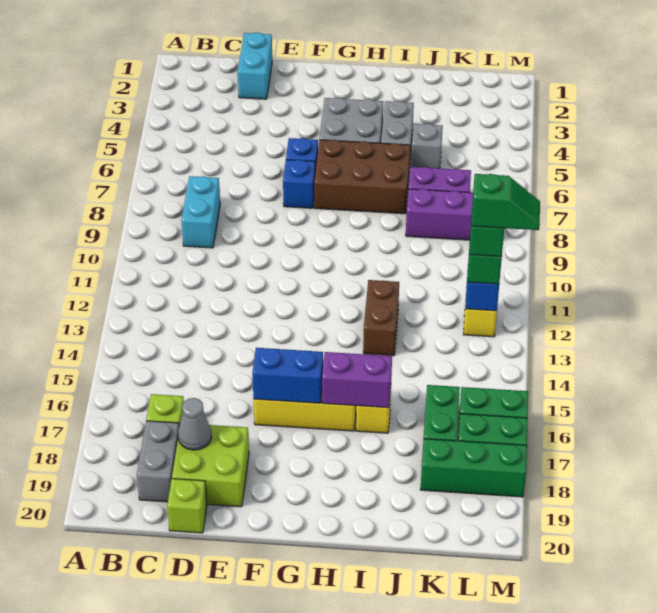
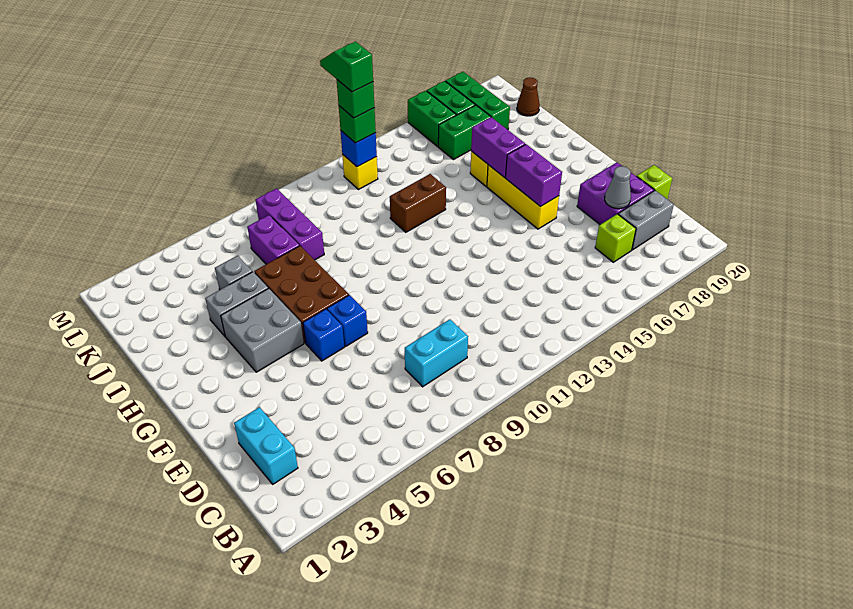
cyan 1x2 brick [238,33,272,99] -> cyan 1x2 brick turned to [234,407,298,484]
lime 2x2 brick [172,425,249,507] -> purple 2x2 brick [577,162,654,225]
blue 1x2 brick [252,348,323,403] -> purple 1x2 brick [506,144,562,207]
none -> brown 1x1 cone [517,77,540,116]

